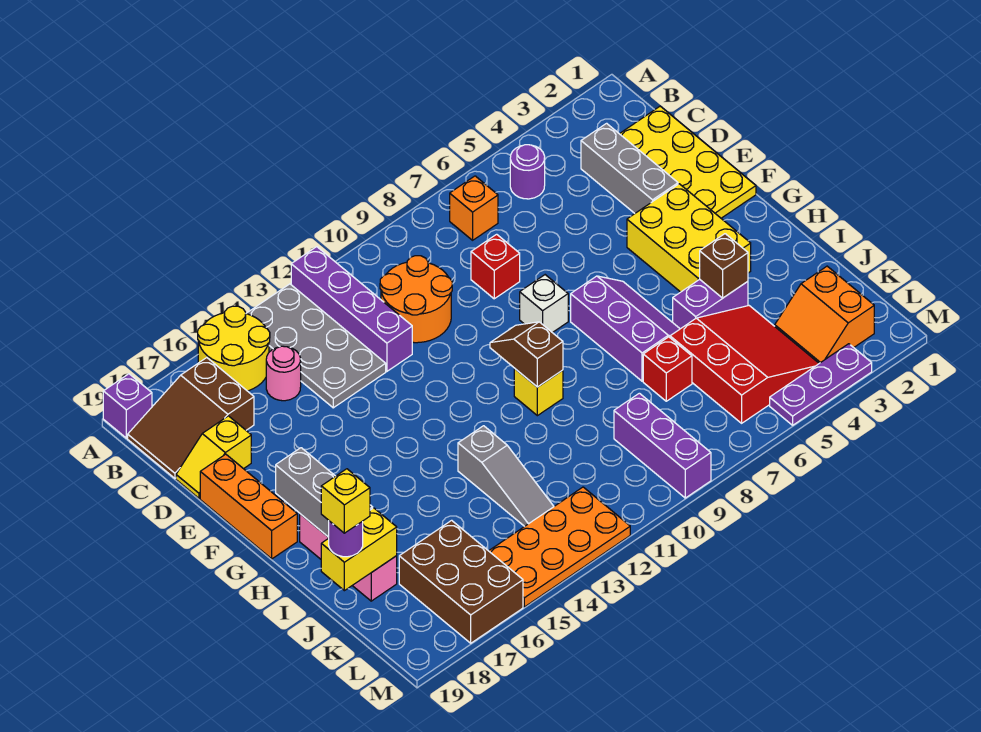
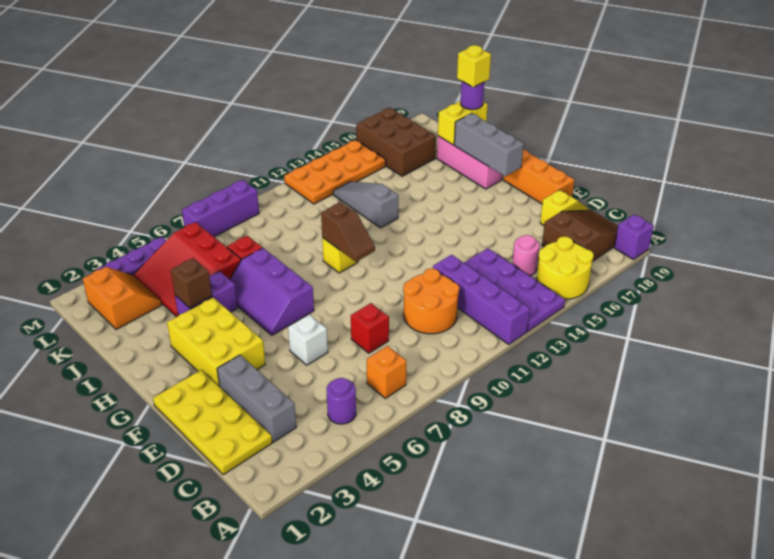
grey 2x4 plate [246,284,386,408] -> purple 2x4 plate [464,248,565,331]
white 1x1 brick [520,275,568,333] -> white 1x1 brick moved to [288,314,328,365]
purple 1x3 brick [614,393,711,498] -> purple 1x3 brick turned to [182,180,259,237]

